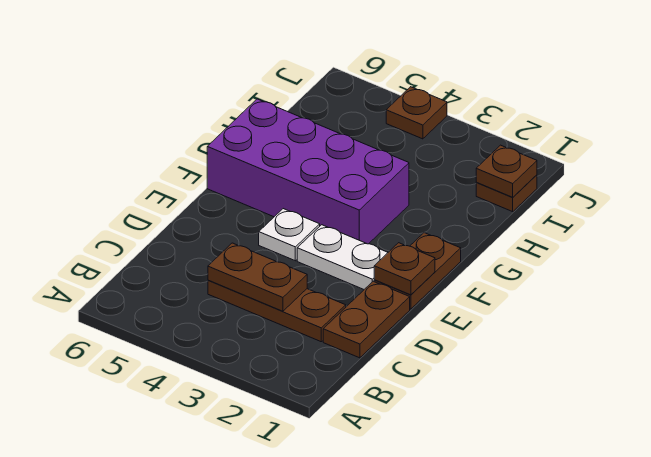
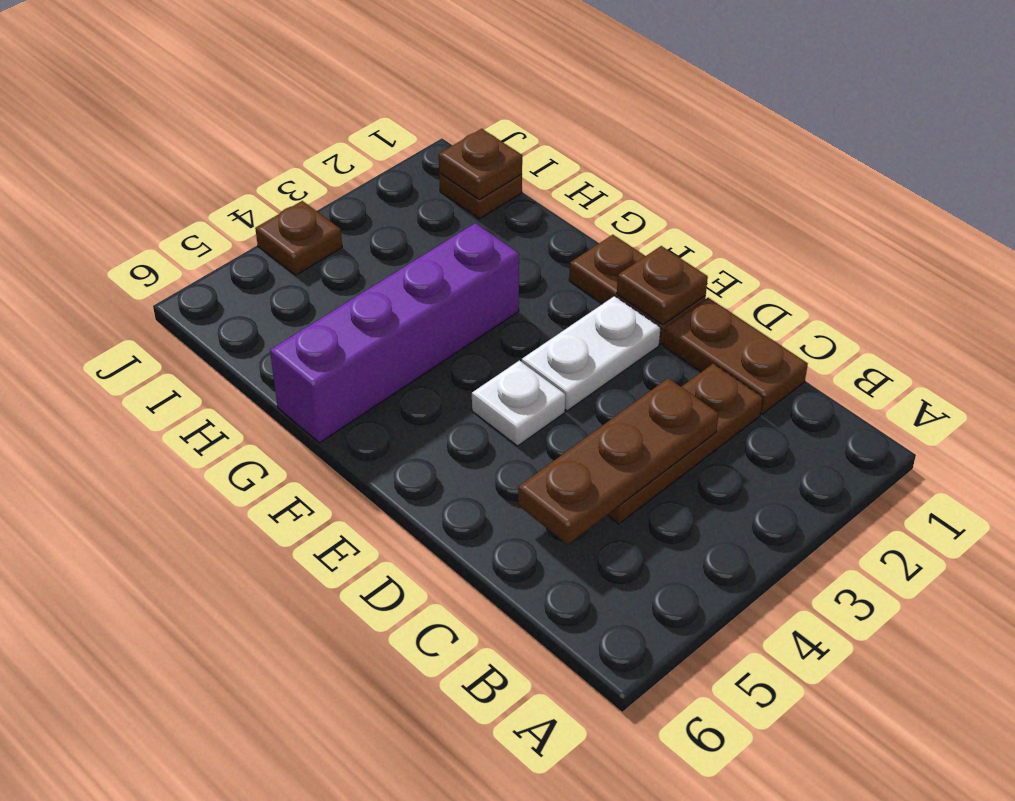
brown 1x2 plate [208,243,307,311] -> brown 1x3 plate [518,378,719,545]
purple 2x4 brick [207,99,409,244] -> purple 1x4 brick [270,223,519,443]

